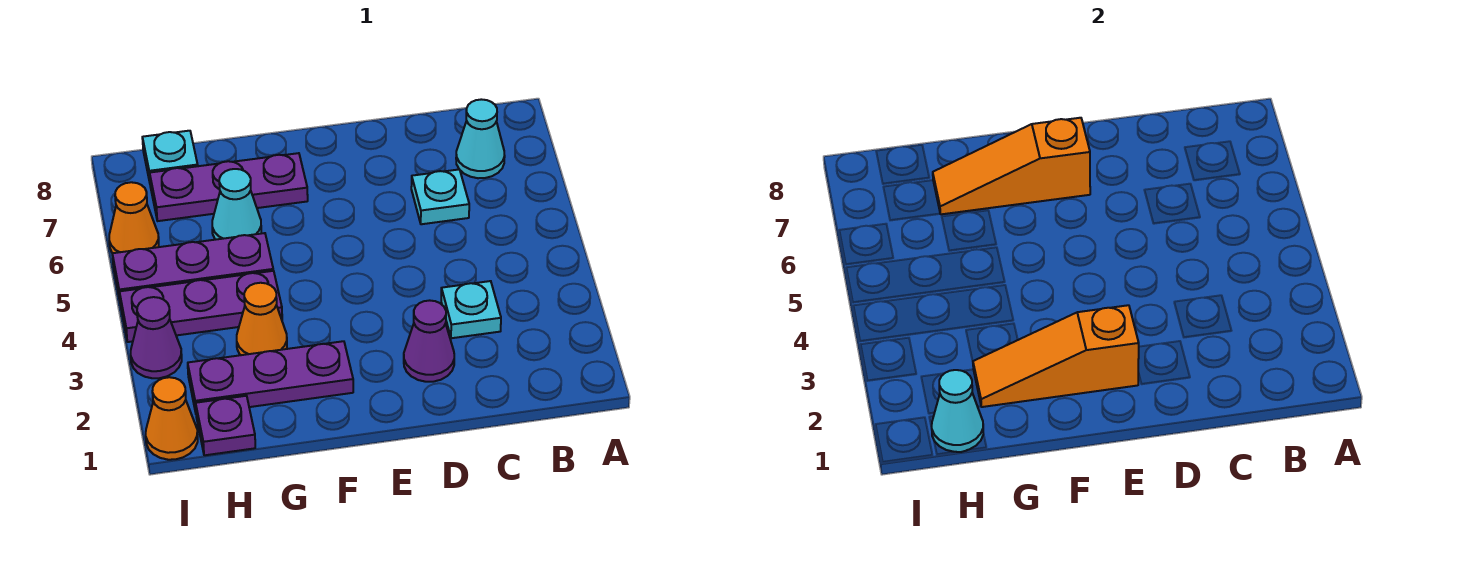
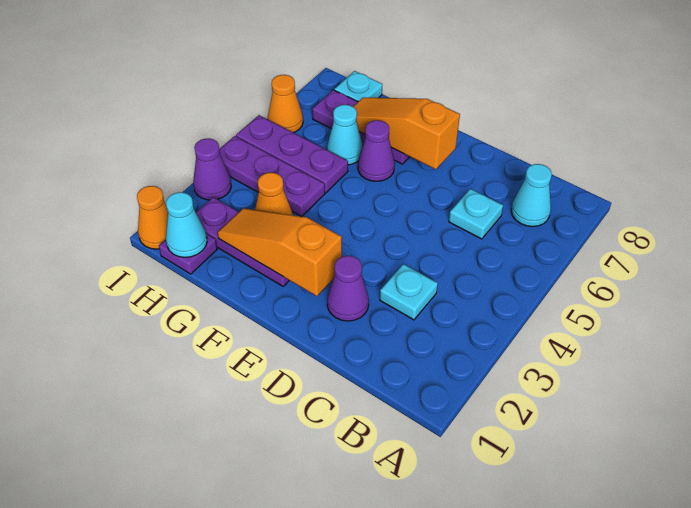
none -> purple 1x1 cone [358,120,395,181]

